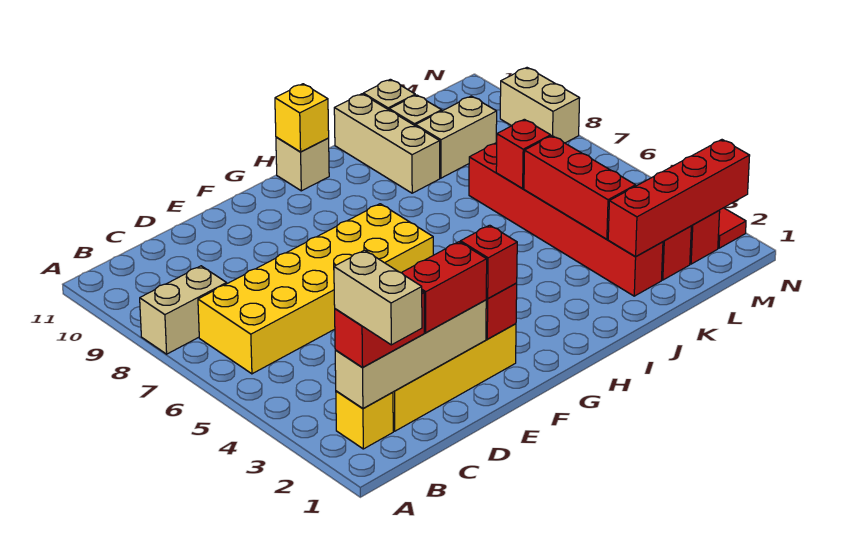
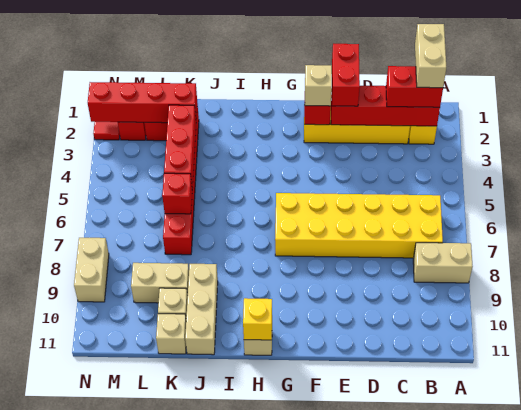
tan 1x4 brick [335,300,486,409] -> red 1x4 brick [331,86,440,126]
red 1x2 brick [402,242,487,332] -> red 1x2 brick turned to [332,44,360,106]
red 1x1 brick [460,225,517,299] -> tan 1x1 brick [305,65,332,106]

